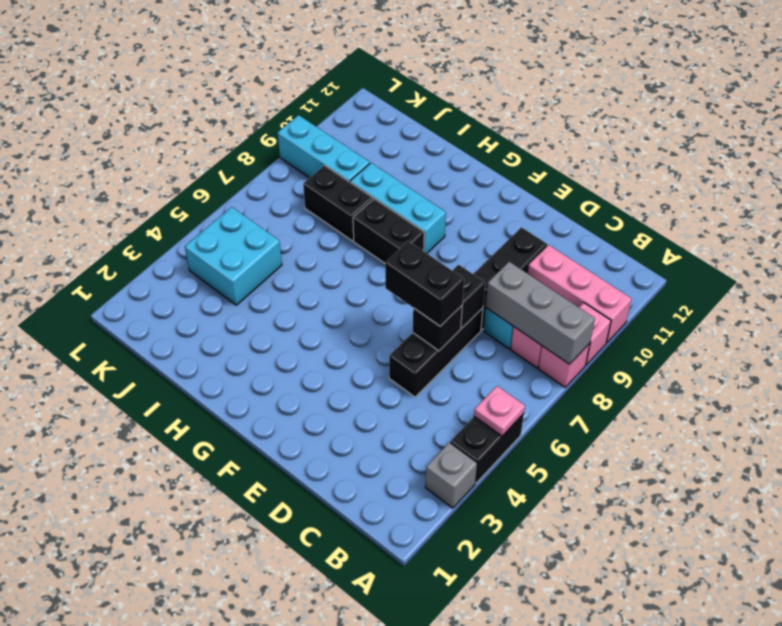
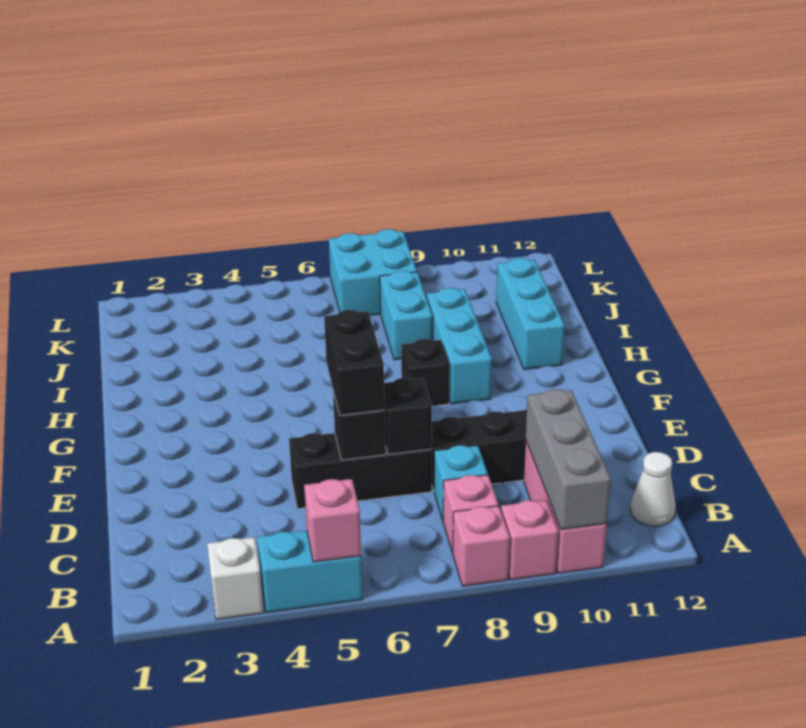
grey 1x1 brick [425,442,477,508] -> white 1x1 brick [207,537,264,620]
black 1x2 brick [450,414,524,483] -> cyan 1x2 brick [257,530,363,613]
pink 1x1 plate [474,386,525,436] -> pink 1x1 brick [304,479,361,562]
grey 1x3 brick [486,262,595,364] -> grey 1x3 brick moved to [526,389,611,530]
none -> white 1x1 cone [630,452,676,526]
black 1x2 brick [353,199,424,263] -> black 1x1 brick [401,339,449,406]
black 1x2 brick [303,165,373,241] -> cyan 1x2 brick [380,270,432,360]
cyan 2x2 brick [185,207,282,305] -> cyan 2x2 brick moved to [329,229,417,315]
cyan 1x3 brick [278,115,370,182] -> cyan 1x3 brick moved to [496,258,565,369]

